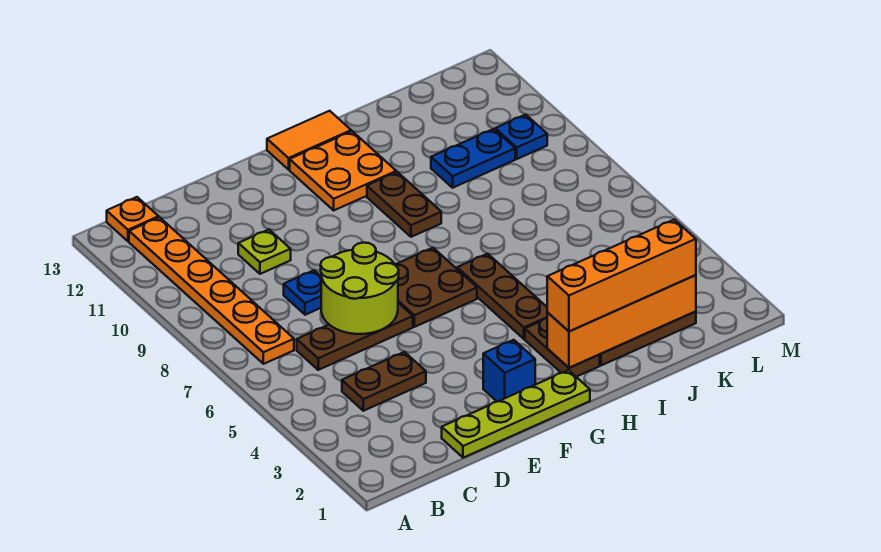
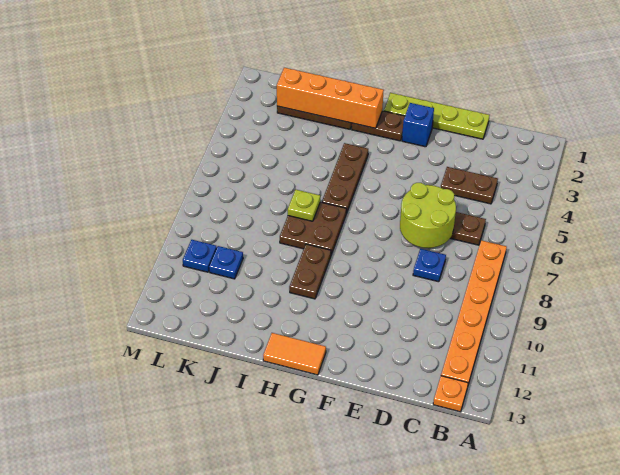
lime 1x1 plate [238,229,291,274] -> lime 1x1 plate moved to [288,190,320,221]
brown 2x2 plate [395,248,477,327] -> brown 2x2 plate moved to [280,202,346,255]
orange 2x2 plate [290,131,396,210] -> none
brown 1x2 plate [525,318,600,377] -> brown 1x2 plate turned to [352,111,405,141]
orange 1x4 brick [547,220,696,331] -> none
blue 1x2 plate [431,129,515,188] -> blue 1x1 plate [209,246,243,279]

